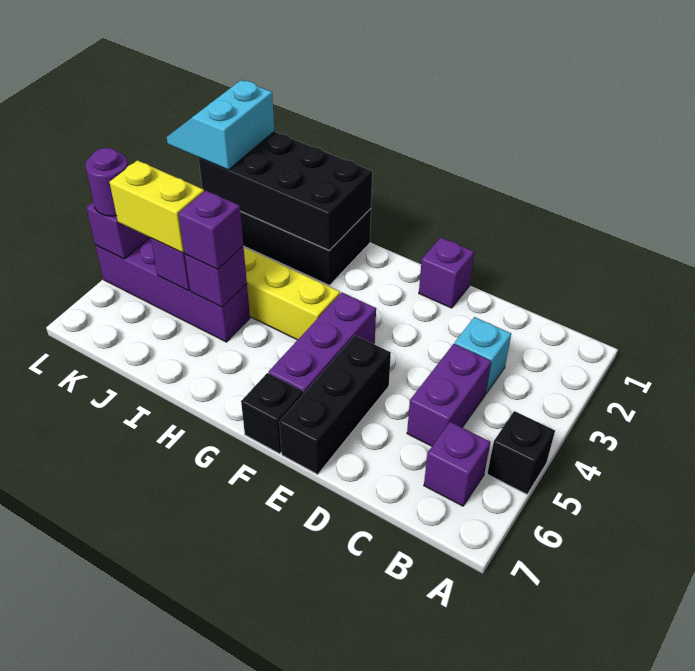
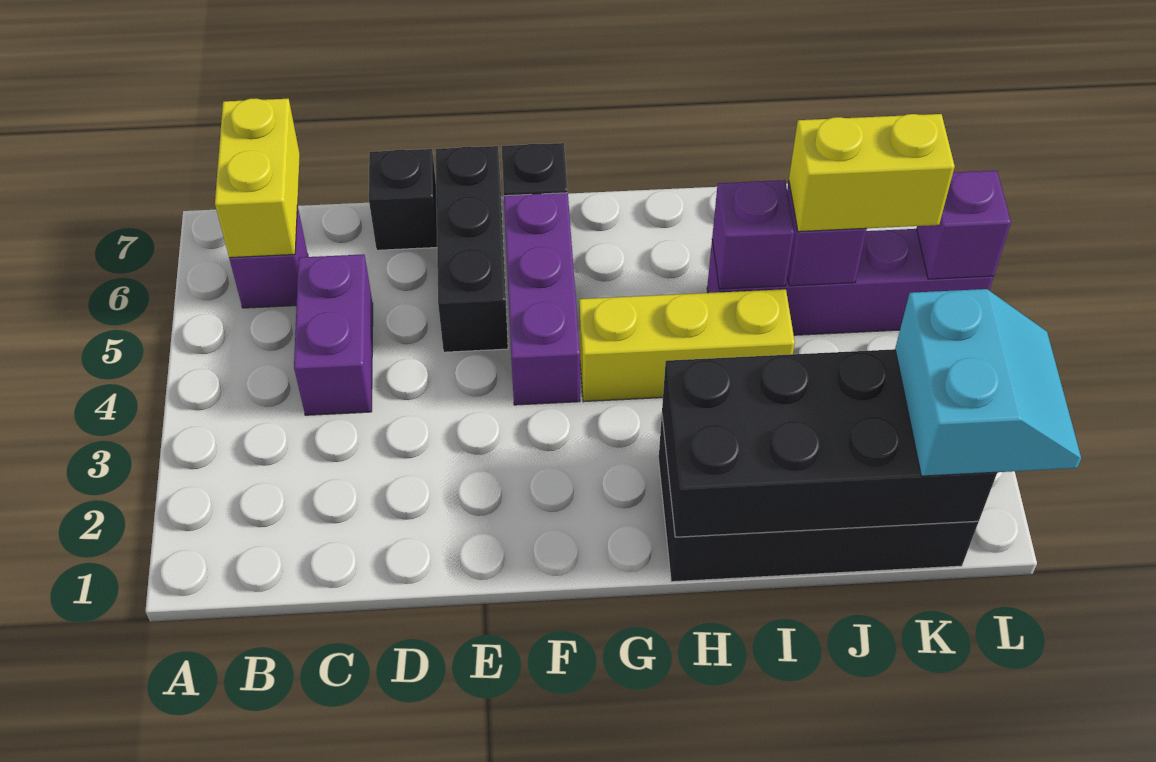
black 1x1 brick [487,411,555,494] -> black 1x1 brick moved to [369,149,437,250]
none -> yellow 1x2 brick [215,99,300,258]
cyan 1x1 brick [455,317,511,393] -> none
purple 1x1 brick [419,238,474,308] -> none
purple 1x1 brick [179,190,243,269] -> none
purple 1x1 round brick [85,148,128,216] -> none

